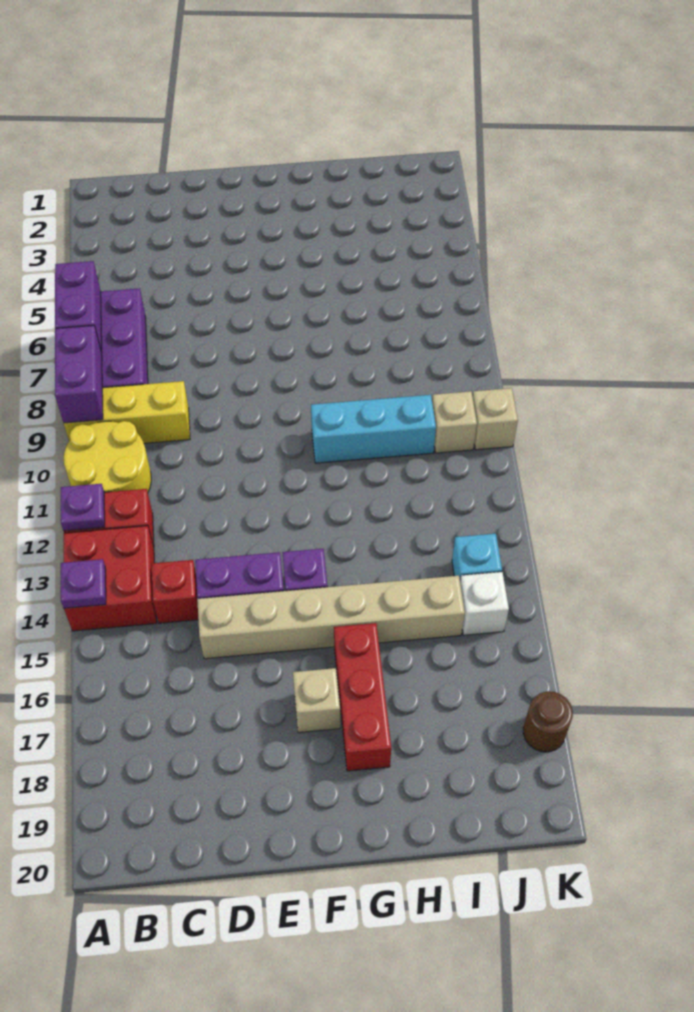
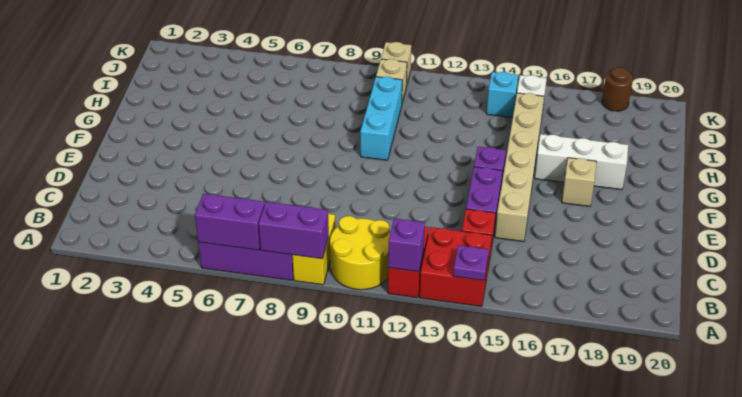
yellow 1x3 brick [64,381,190,443] -> yellow 1x2 brick [292,214,336,285]
purple 1x1 plate [61,484,105,531] -> purple 1x1 brick [388,219,425,272]
red 1x3 brick [334,623,391,771] -> white 1x3 brick [535,134,628,190]

